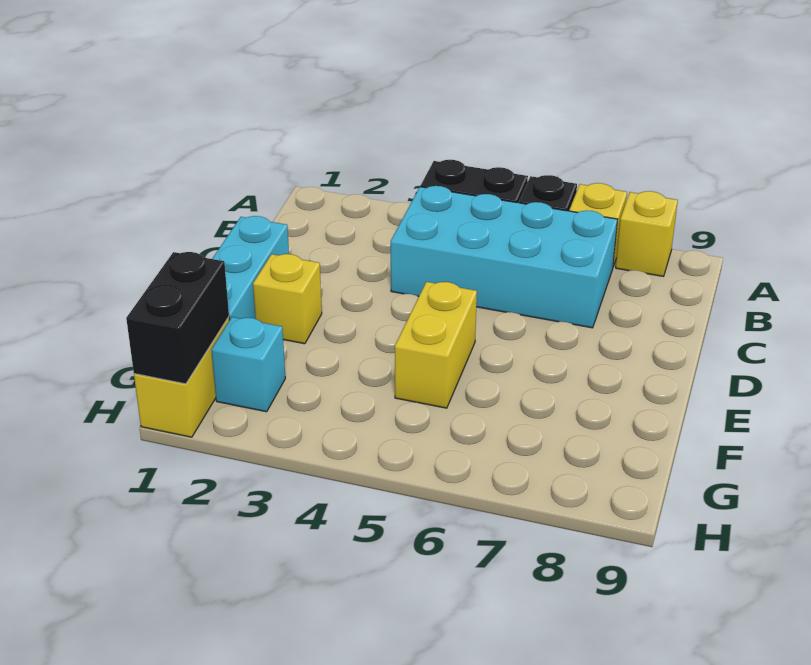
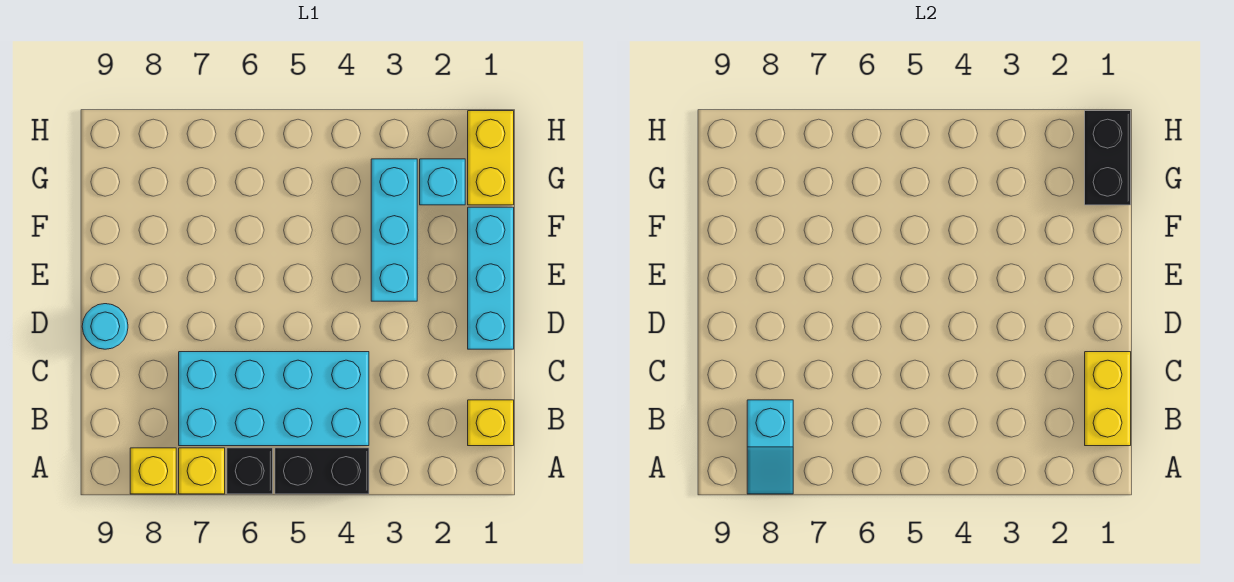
none -> cyan 1x2 slope [747,400,793,494]
none -> cyan 1x1 round brick [82,304,128,349]
yellow 1x1 brick [253,254,322,344] -> yellow 1x1 brick moved to [468,400,514,446]
none -> cyan 1x3 brick [371,159,417,301]
yellow 1x2 brick [395,282,477,408] -> yellow 1x2 brick moved to [1085,352,1131,446]

